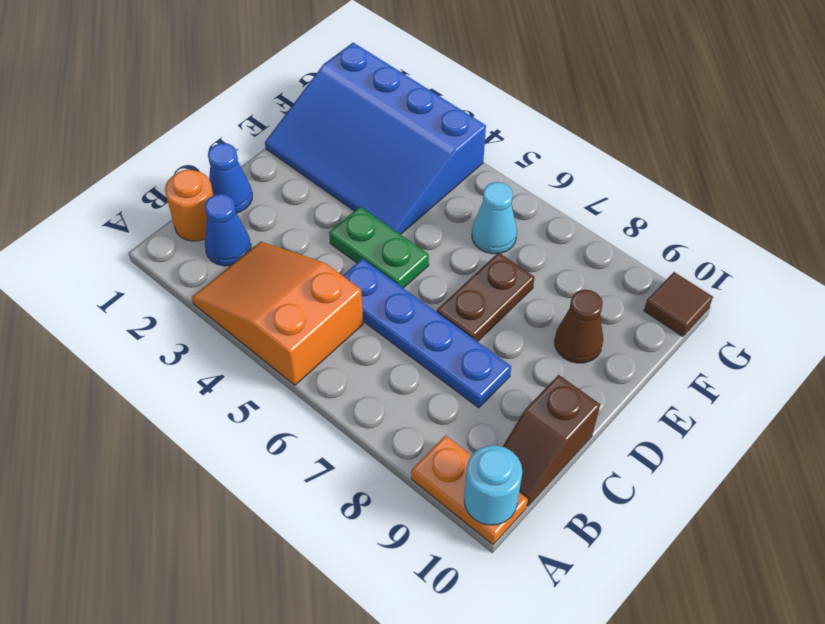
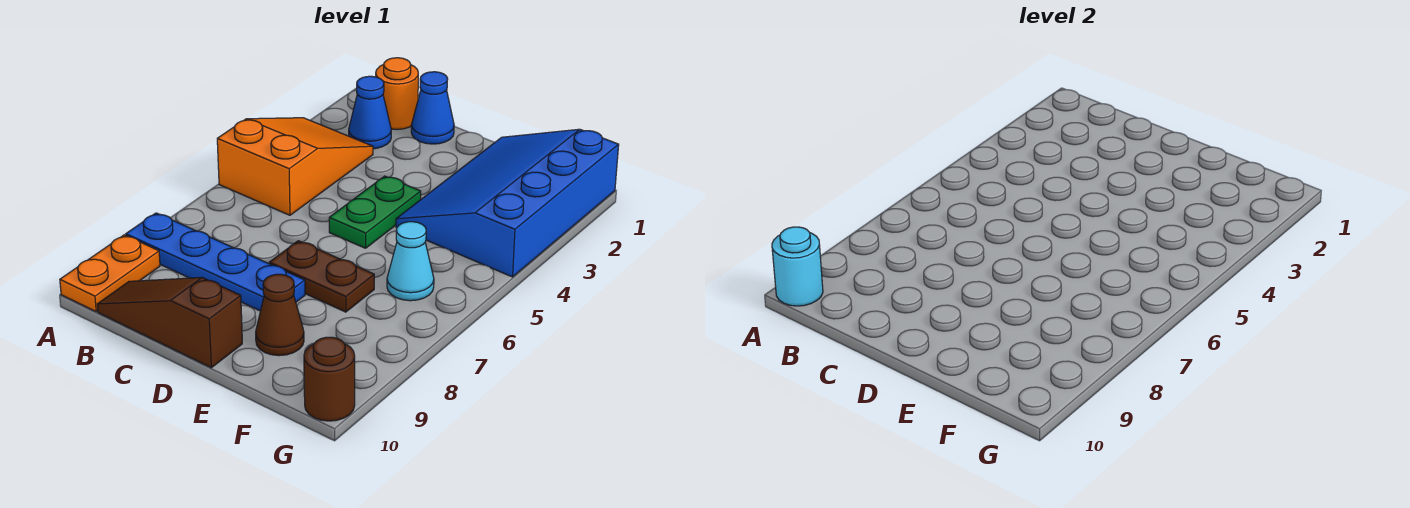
brown 1x2 slope [503,375,600,506] -> brown 1x3 slope [97,277,242,368]
blue 1x4 plate [343,259,511,408] -> blue 1x4 plate turned to [126,213,305,311]
brown 1x1 tile [644,272,713,337] -> brown 1x1 round brick [304,337,355,421]

